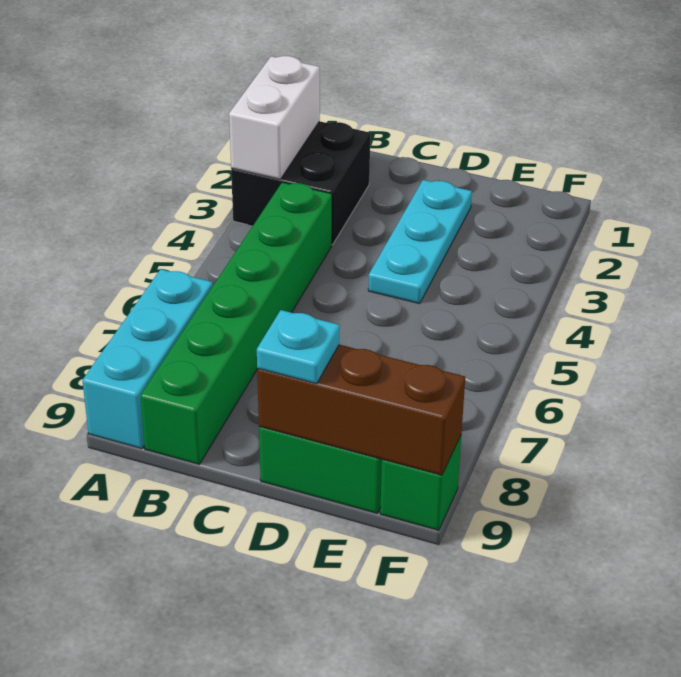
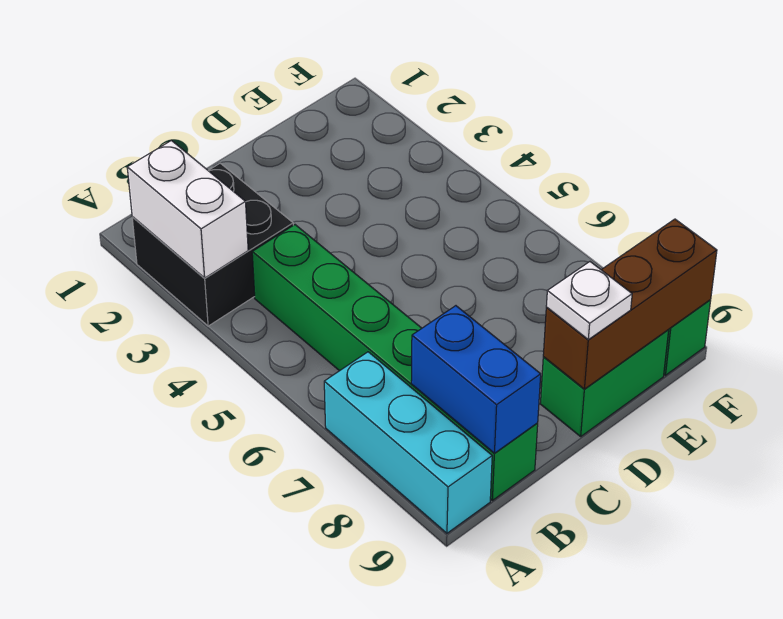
none -> blue 1x2 brick [411,306,541,454]
cyan 1x3 plate [368,180,472,304] -> none
cyan 1x1 plate [257,310,340,384] -> white 1x1 plate [546,262,632,340]

